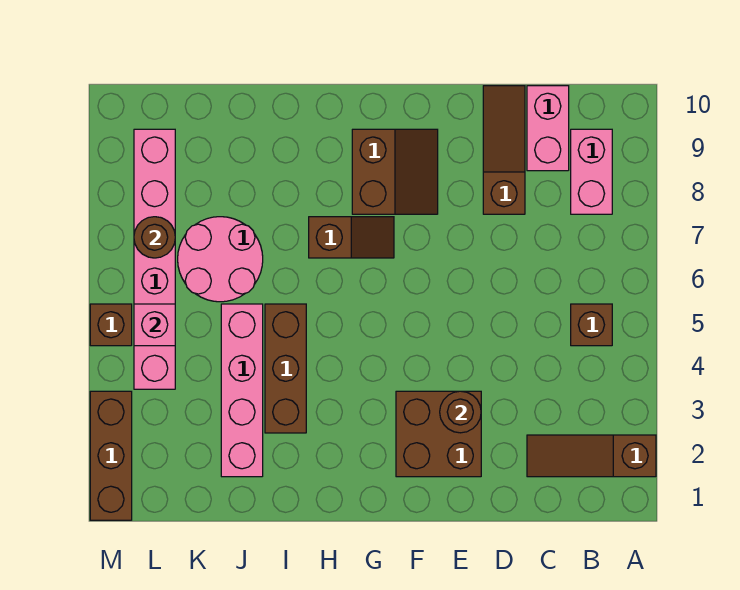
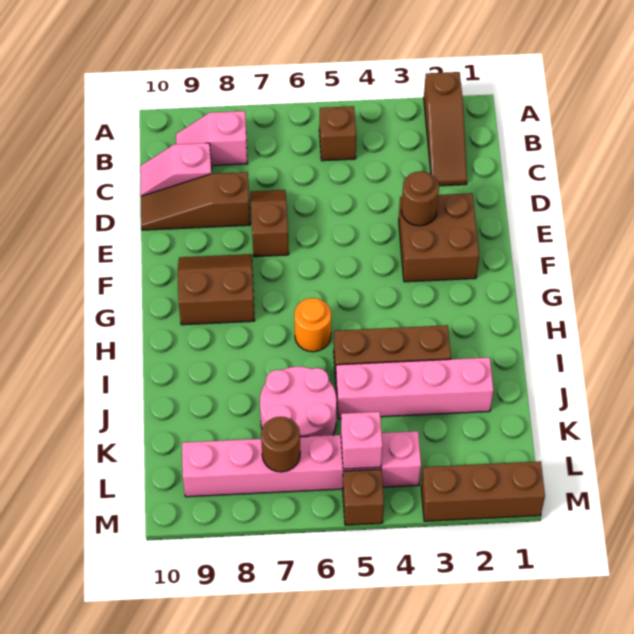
pink 1x2 brick [571,129,612,214] -> pink 1x2 slope [176,111,248,166]
pink 1x2 brick [527,86,569,171] -> pink 1x2 slope [140,143,212,196]
brown 1x2 slope [309,217,394,258] -> brown 1x2 slope moved to [251,190,289,257]
none -> orange 1x1 round brick [294,298,331,352]

